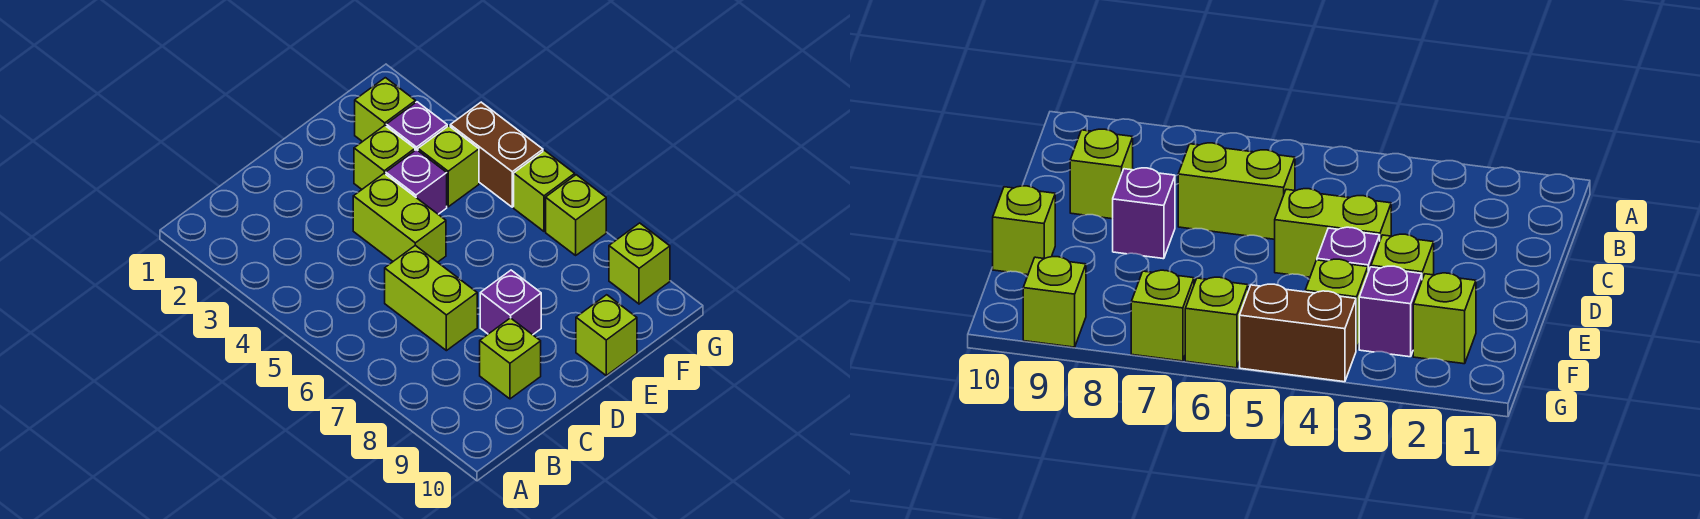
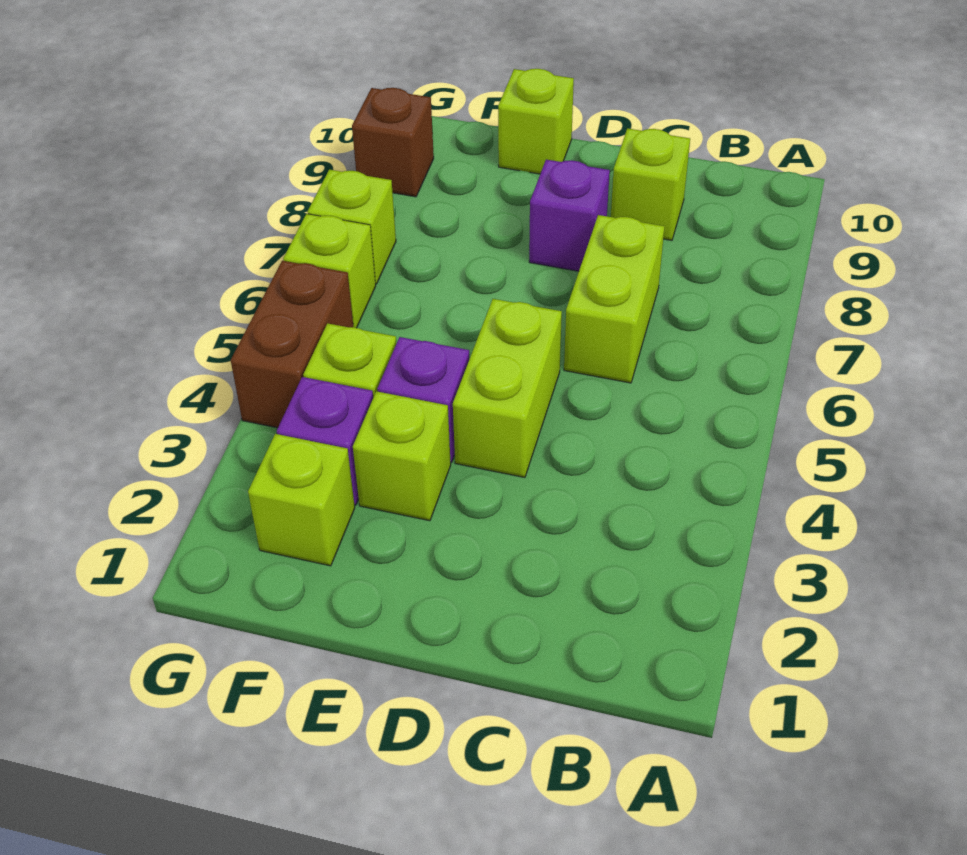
lime 1x1 brick [609,223,670,304] -> brown 1x1 brick [352,88,434,197]

